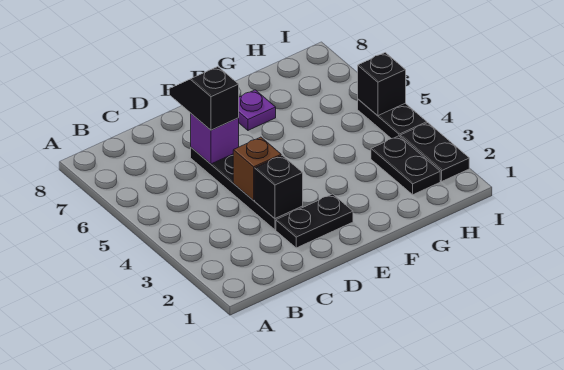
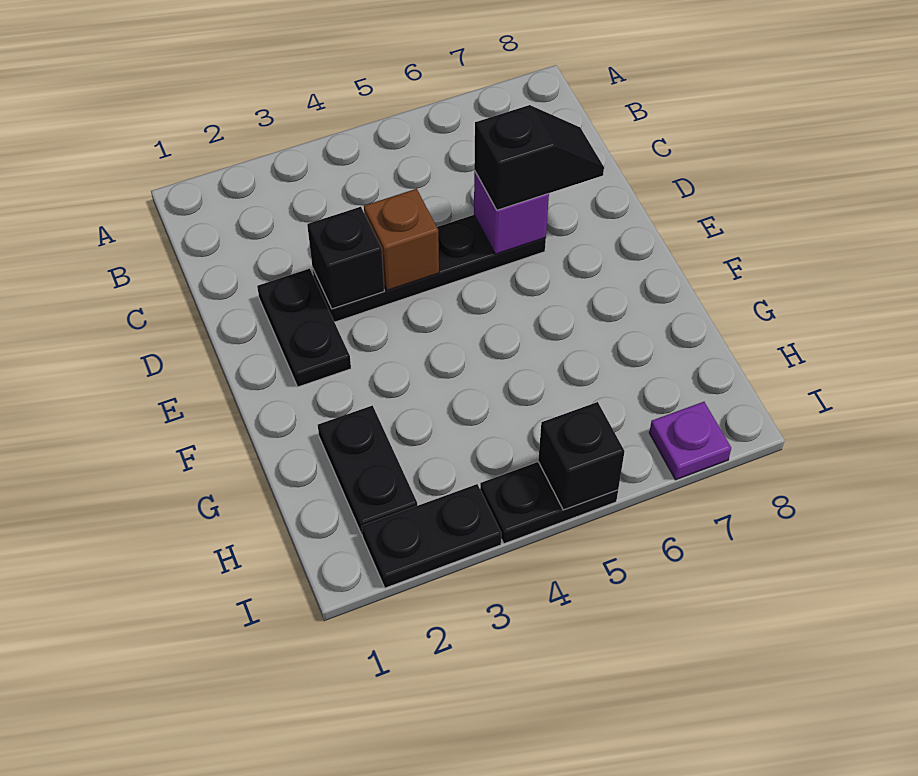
purple 1x1 plate [239,90,276,130] -> purple 1x1 plate moved to [649,402,731,480]
black 1x2 plate [371,136,440,195] -> black 1x2 plate turned to [318,406,418,534]

